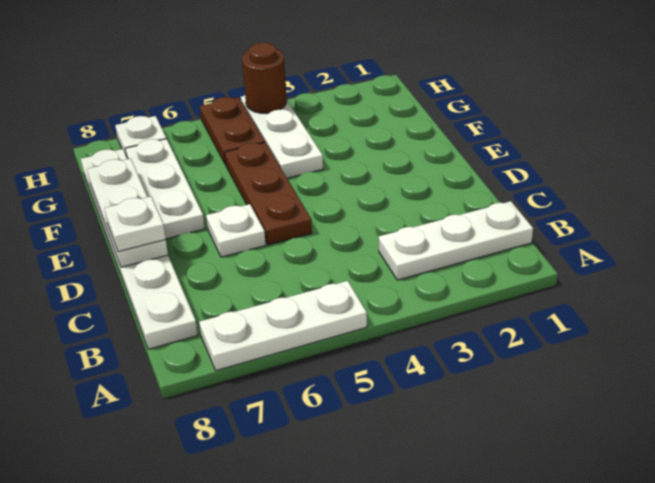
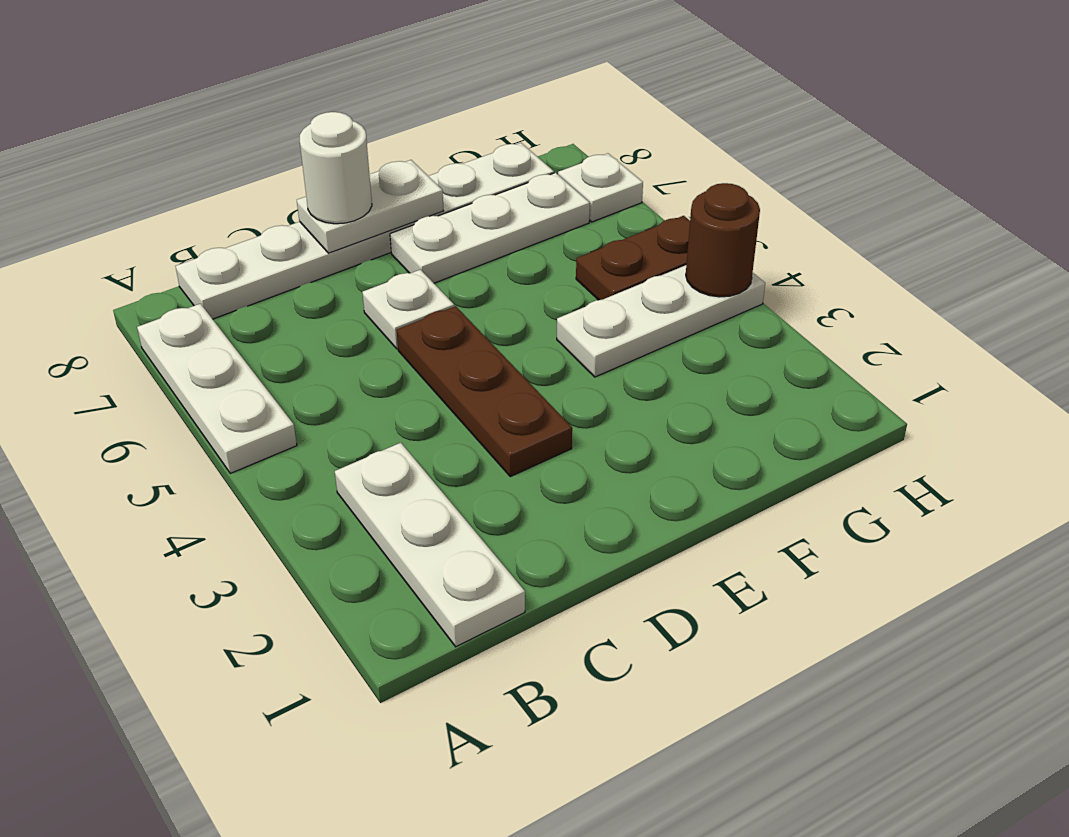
brown 1x3 plate [225,142,312,245] -> brown 1x3 plate turned to [397,306,572,477]
white 1x3 plate [87,159,168,267] -> white 1x2 plate [297,160,444,253]
white 1x1 plate [104,197,166,252] -> white 1x1 round brick [300,112,372,224]

